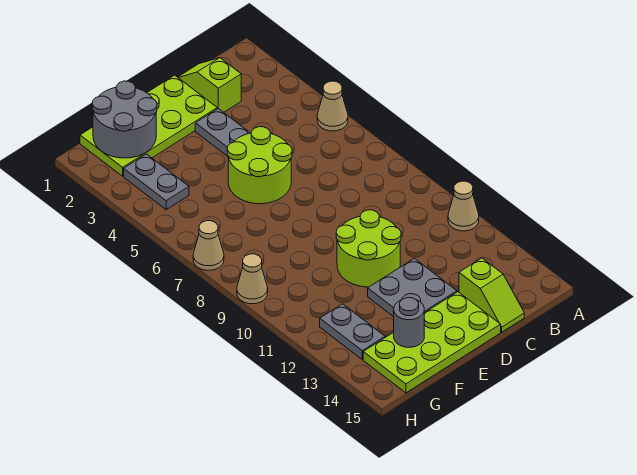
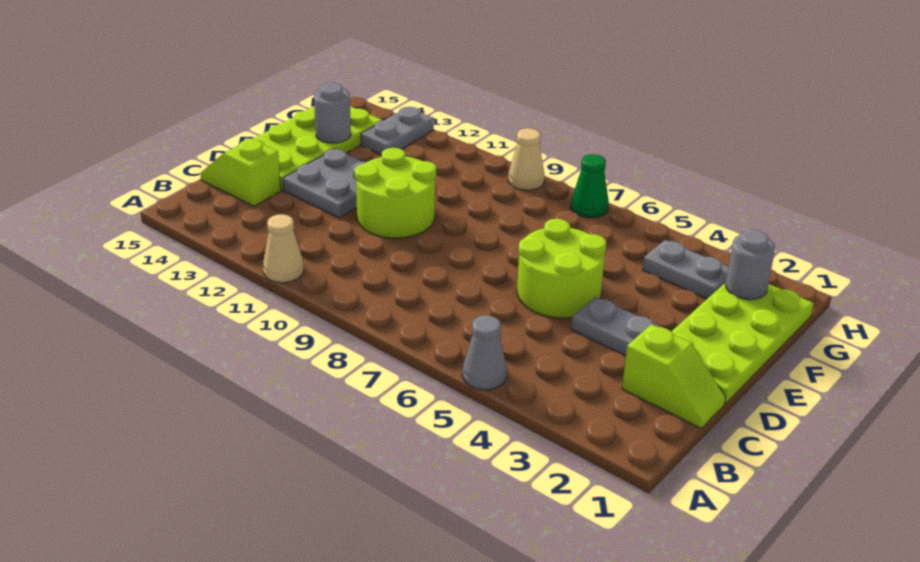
tan 1x1 cone [317,81,348,131] -> grey 1x1 cone [462,316,507,390]
grey 2x2 round brick [92,81,157,158] -> grey 1x1 round brick [726,230,775,300]
grey 1x2 plate [320,304,385,359] -> grey 1x2 plate turned to [361,107,434,155]
tan 1x1 cone [193,221,224,270] -> green 1x1 cone [571,154,609,218]

